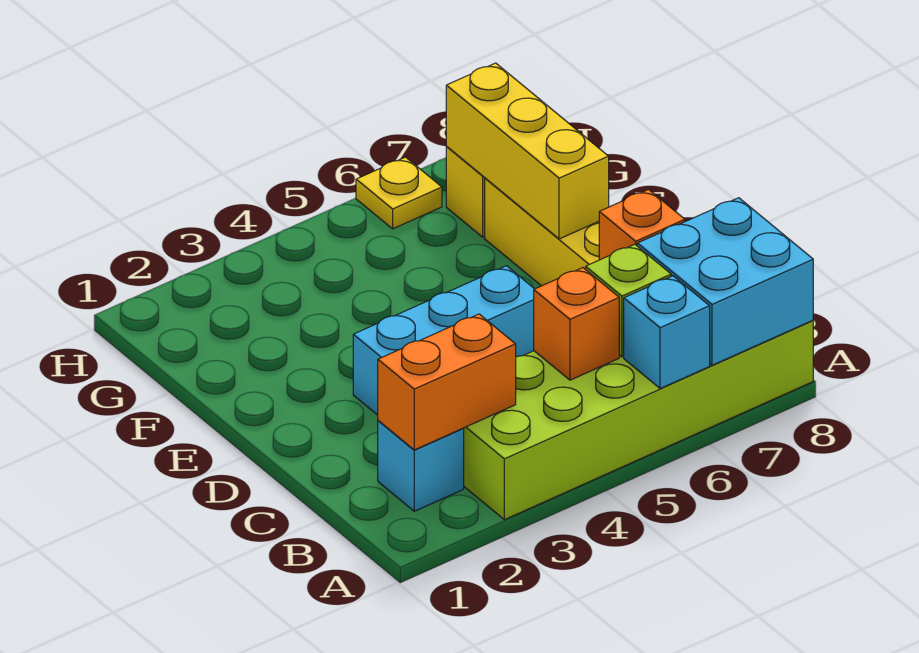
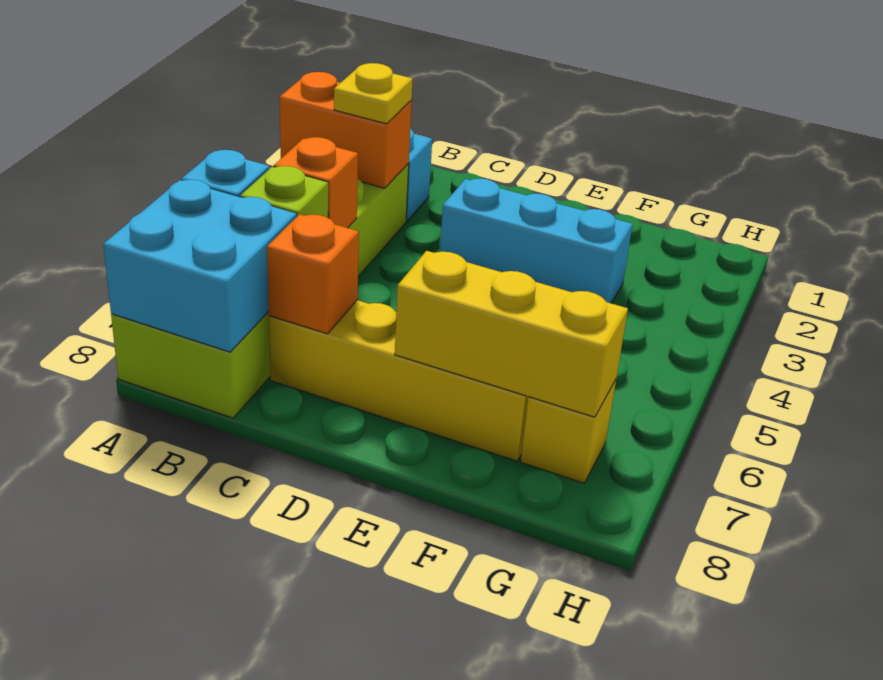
orange 1x2 brick [378,314,516,450] -> orange 1x2 brick turned to [280,72,412,188]
cyan 1x3 brick [353,266,534,415] -> cyan 1x3 brick turned to [440,179,633,303]
yellow 1x1 plate [356,157,442,229] -> yellow 1x1 plate moved to [334,63,413,124]

